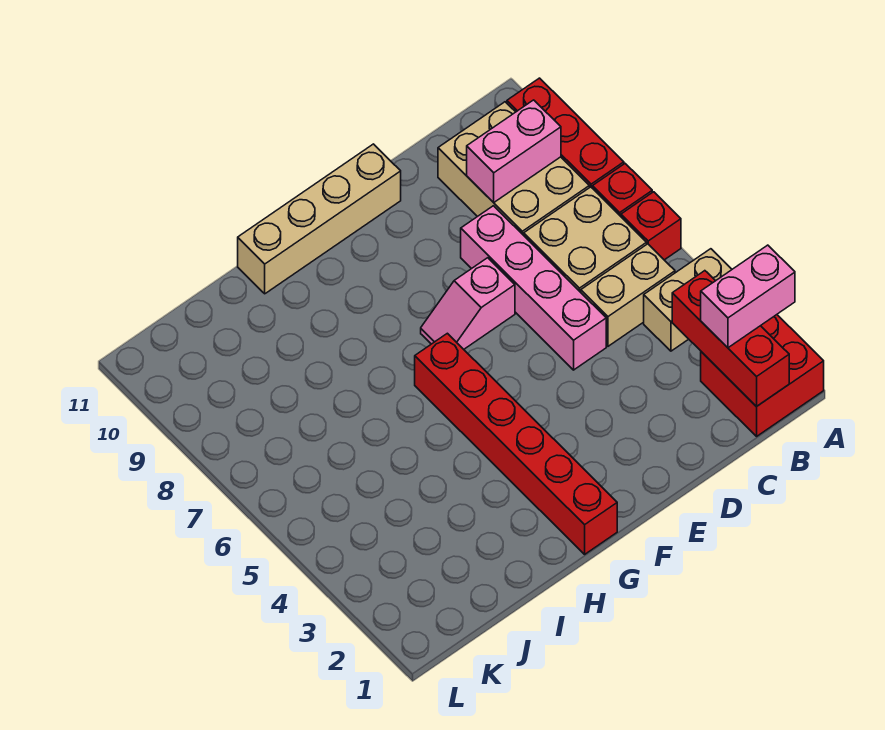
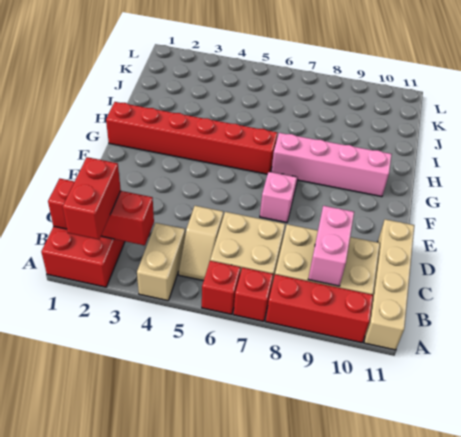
pink 1x2 brick [701,245,795,348] -> red 1x2 brick [63,157,121,240]
tan 1x2 brick [581,244,675,346] -> tan 1x2 slope [179,206,223,281]
pink 1x4 brick [461,206,606,370] -> pink 1x4 brick moved to [271,133,392,197]
tan 1x4 brick [238,144,401,294] -> tan 1x4 brick moved to [364,219,414,350]

